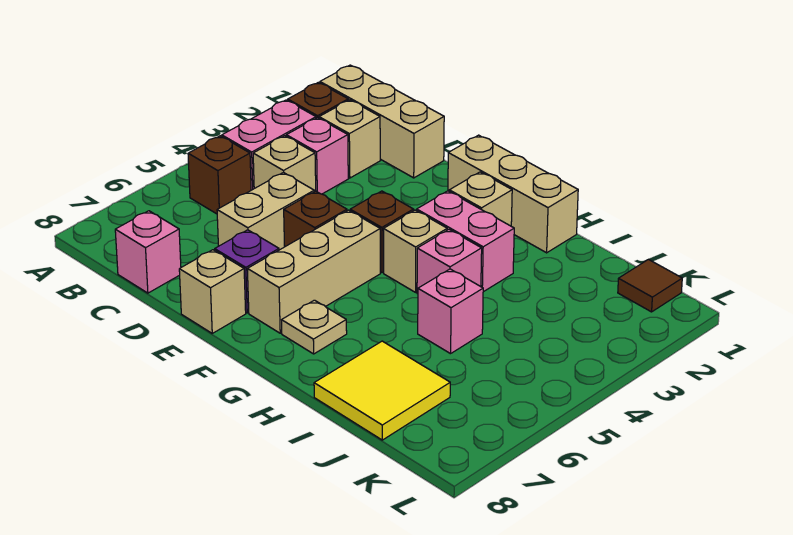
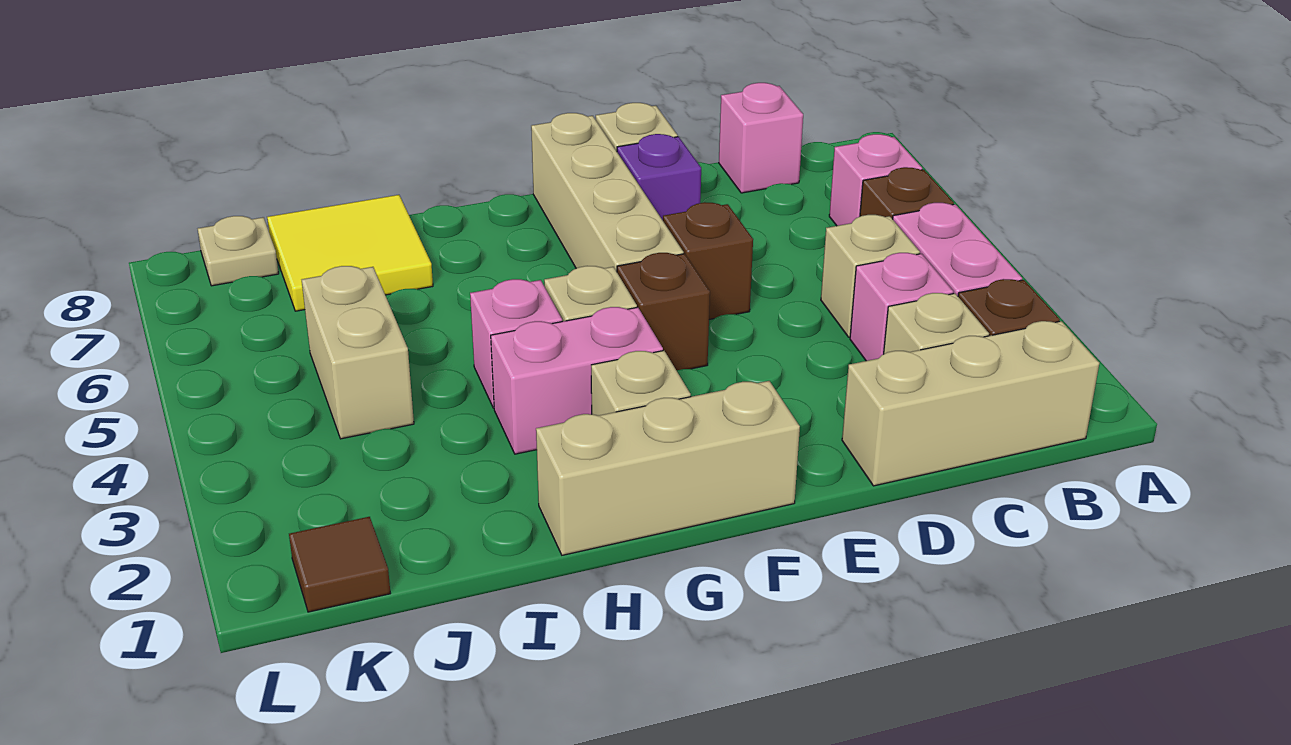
tan 1x2 brick [217,172,314,250] -> tan 1x2 brick moved to [302,266,414,439]
tan 1x3 brick [247,210,380,333] -> tan 1x4 brick [531,113,684,272]
tan 1x1 plate [282,300,347,354] -> tan 1x1 plate moved to [198,216,279,286]
pink 1x1 brick [418,269,483,354] -> pink 1x1 brick moved to [829,134,922,226]

